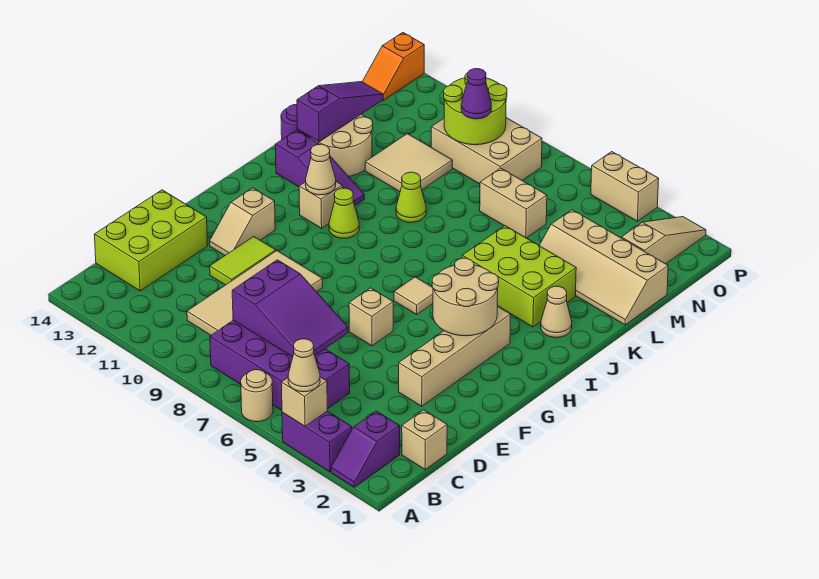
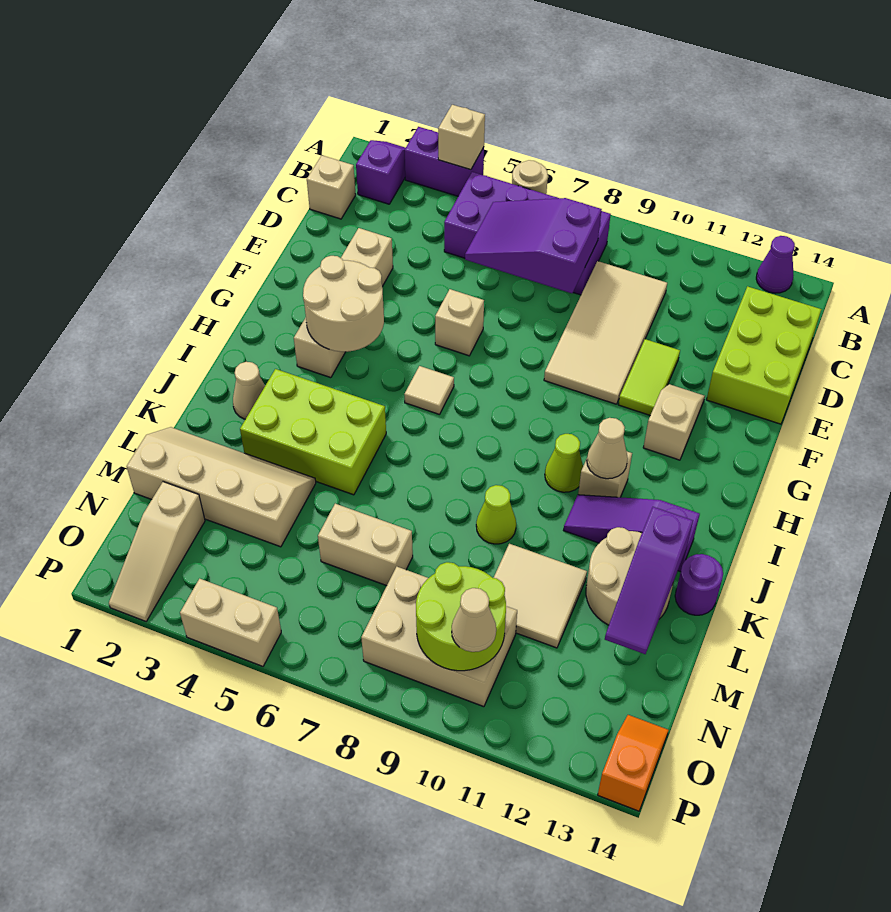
tan 1x1 cone [288,339,320,392] -> tan 1x1 cone moved to [452,588,496,652]
purple 1x1 cone [461,69,491,119] -> purple 1x1 cone moved to [756,236,795,293]

